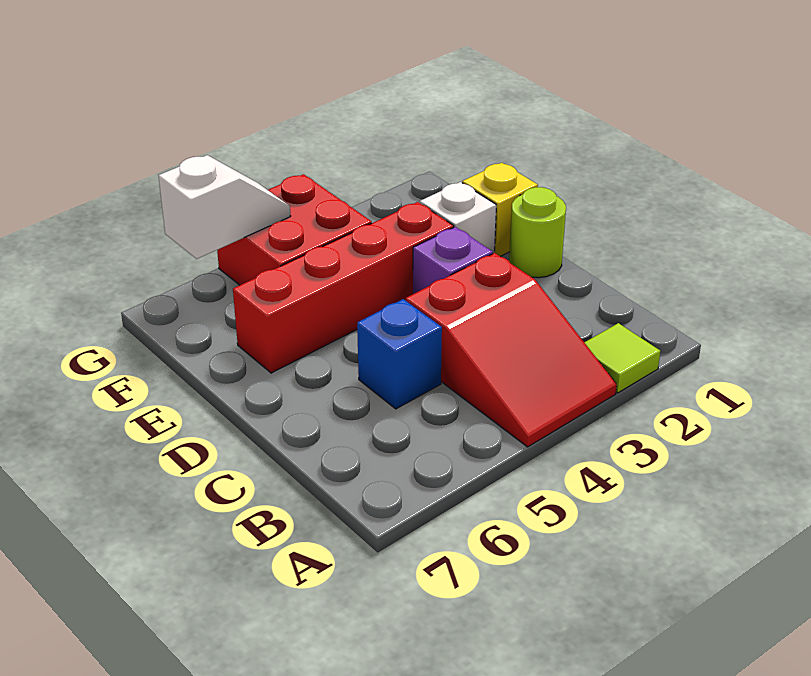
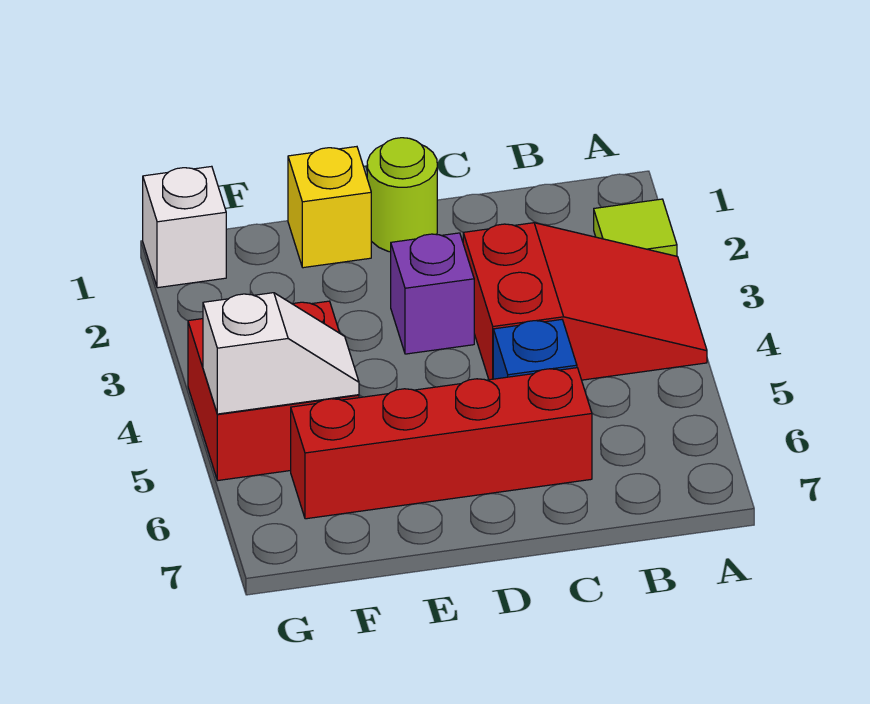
white 1x1 brick [420,182,496,253] -> white 1x1 brick moved to [143,166,226,288]
red 1x4 brick [233,202,454,373] -> red 1x4 brick turned to [291,368,592,519]
white 1x2 slope [158,155,291,259] -> white 1x2 slope turned to [203,293,359,414]

